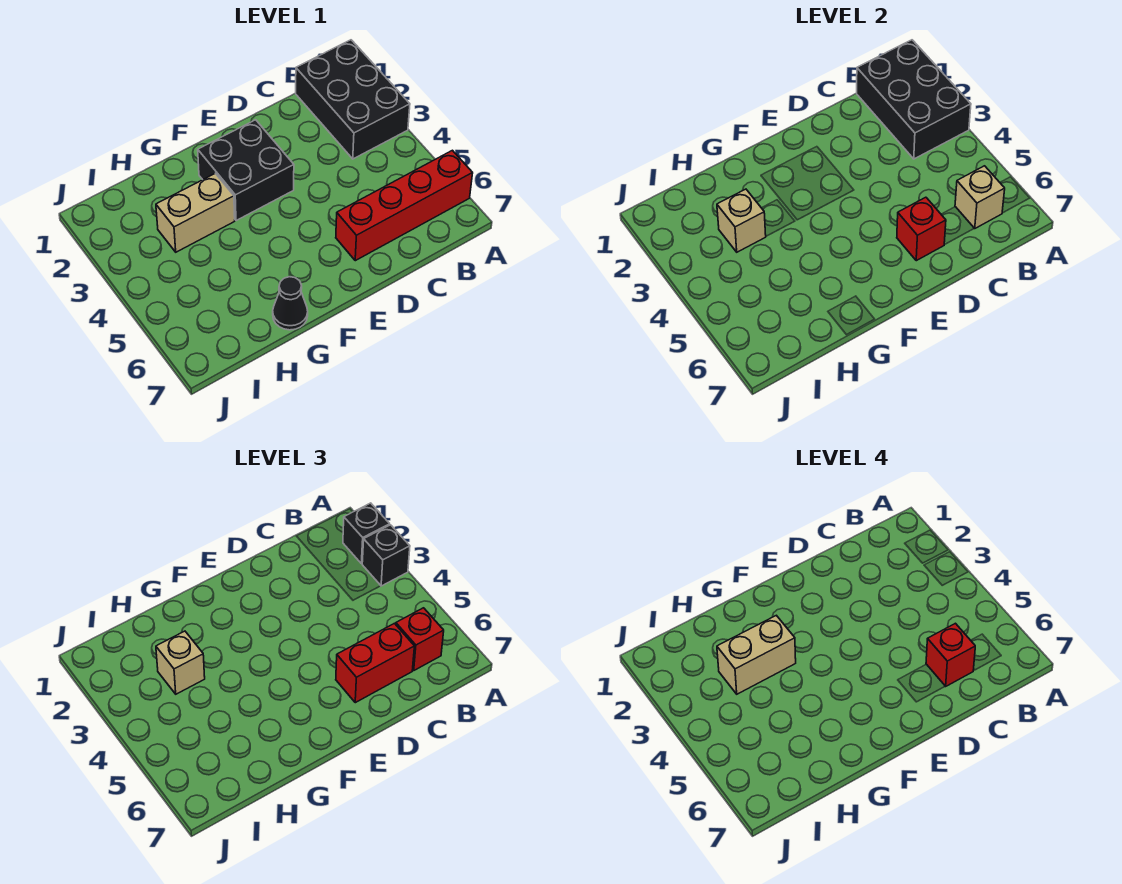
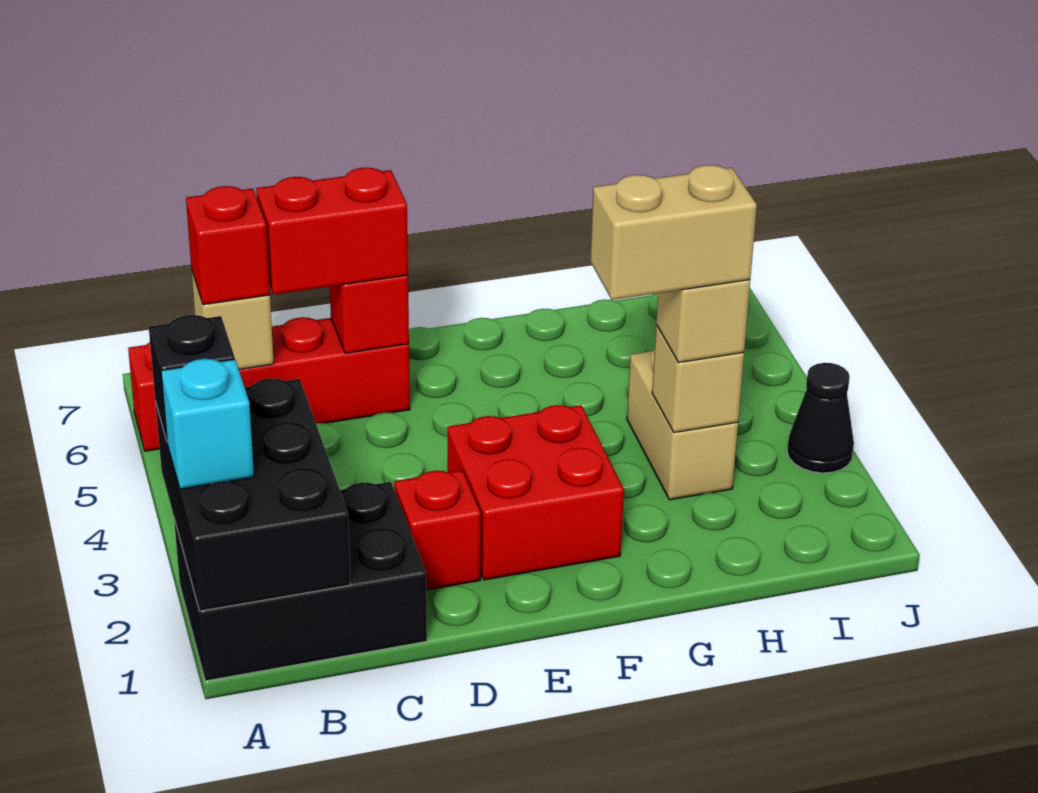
black 2x3 brick [296,40,410,159] -> black 2x3 brick turned to [174,482,427,681]
black 1x1 brick [343,503,390,564] -> cyan 1x1 brick [161,359,254,489]
red 1x1 brick [926,623,975,686] -> red 1x1 brick moved to [394,470,481,590]
black 2x2 brick [198,120,294,221] -> red 2x2 brick [447,405,624,580]
tan 1x2 brick [156,173,235,252] -> tan 1x2 brick turned to [627,350,738,500]
black 1x1 cone [273,277,308,330] -> black 1x1 cone moved to [787,363,854,473]

